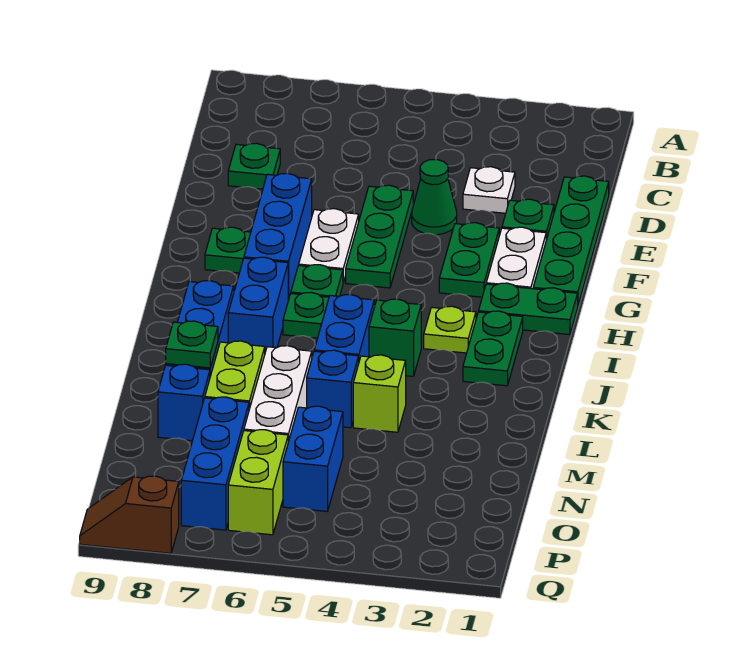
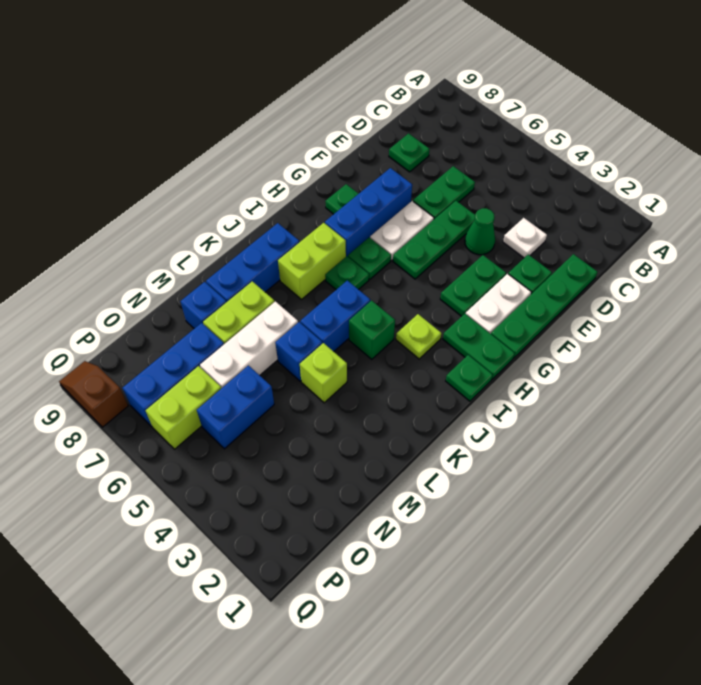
green 1x2 plate [463,311,523,386] -> green 1x2 plate moved to [413,166,475,219]
blue 1x2 brick [228,257,288,352] -> lime 1x2 brick [278,223,346,299]
green 1x1 plate [166,321,218,368] -> green 1x1 plate moved to [446,355,493,401]

